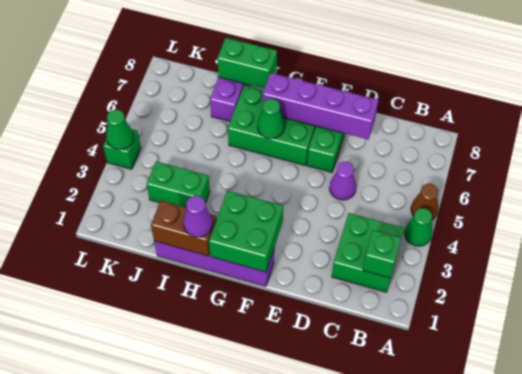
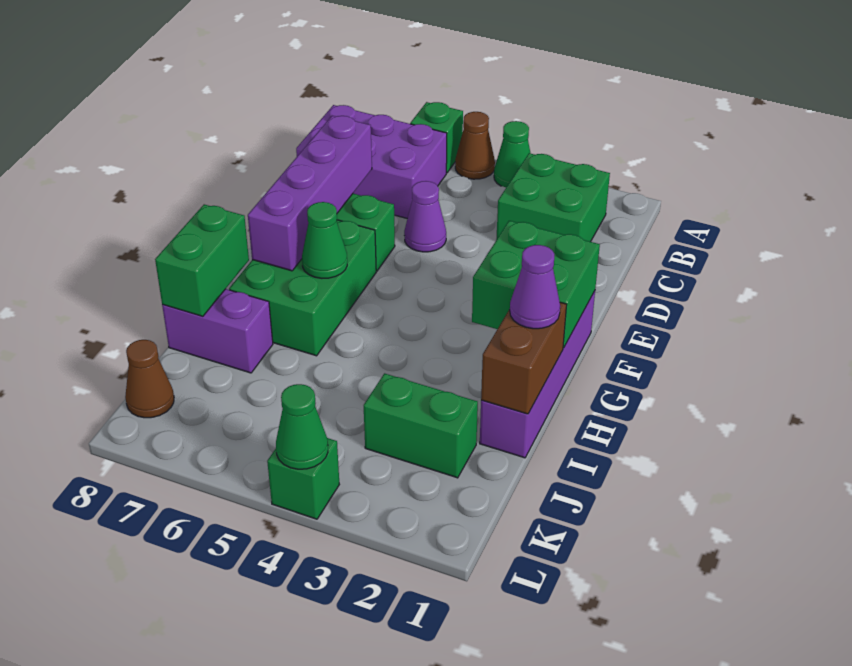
green 1x1 brick [363,230,401,278] -> green 1x1 brick moved to [410,102,463,173]
none -> purple 2x3 brick [296,105,447,219]
green 1x2 brick [147,161,210,207] -> green 1x2 brick turned to [364,373,478,478]
none -> brown 1x1 cone [125,340,174,418]

